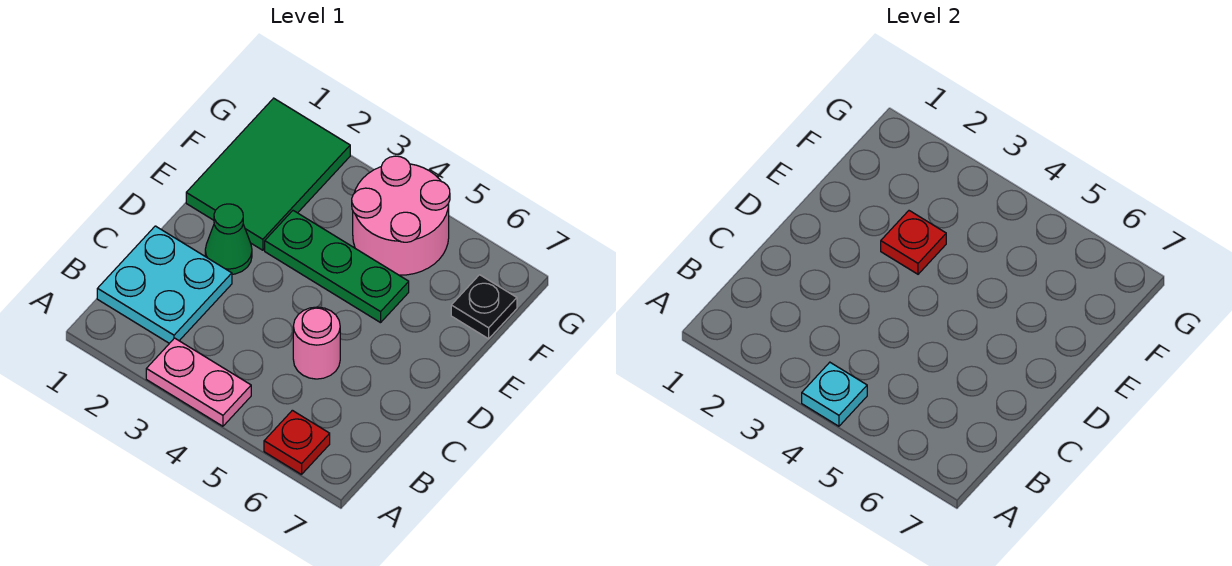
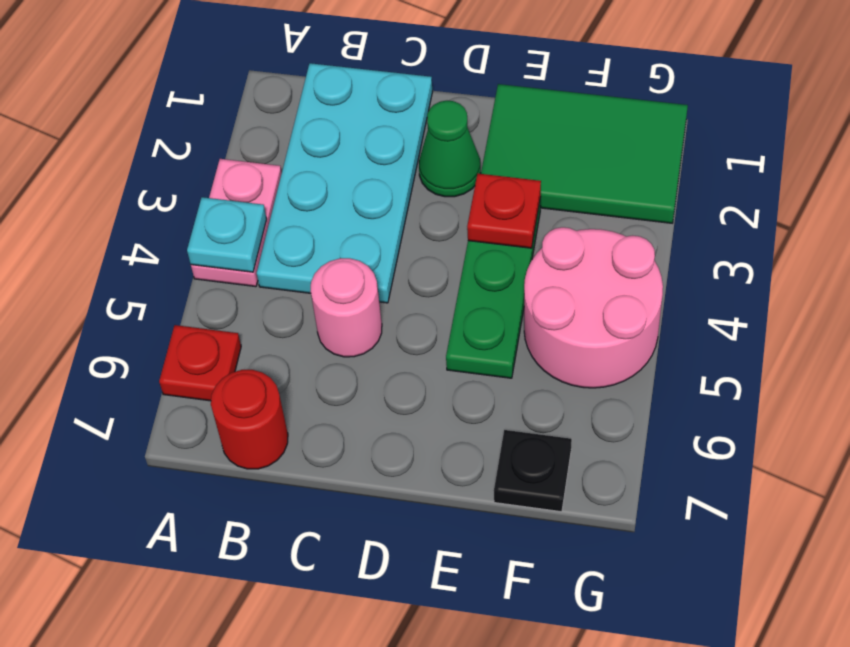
cyan 2x2 plate [97,226,232,343] -> cyan 2x4 plate [257,63,432,303]
none -> red 1x1 round brick [211,370,288,469]

